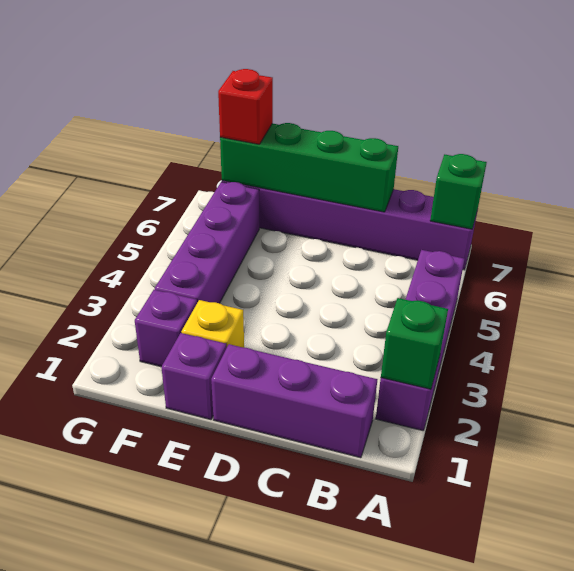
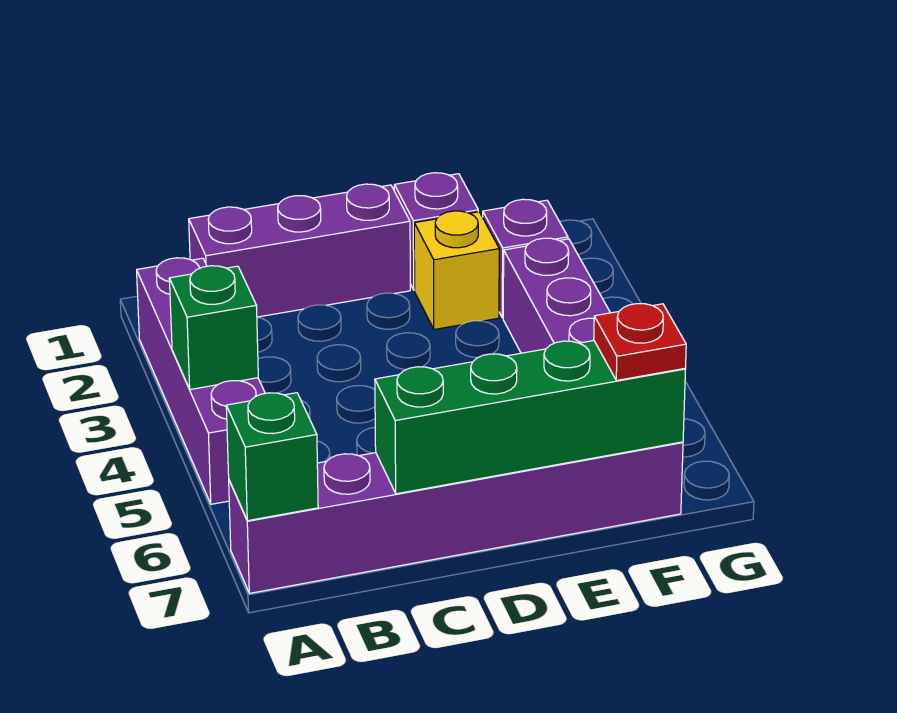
green 1x1 brick [381,298,448,389] -> green 1x1 brick moved to [169,266,258,390]
red 1x1 brick [218,69,273,144] -> red 1x1 plate [594,304,686,380]

